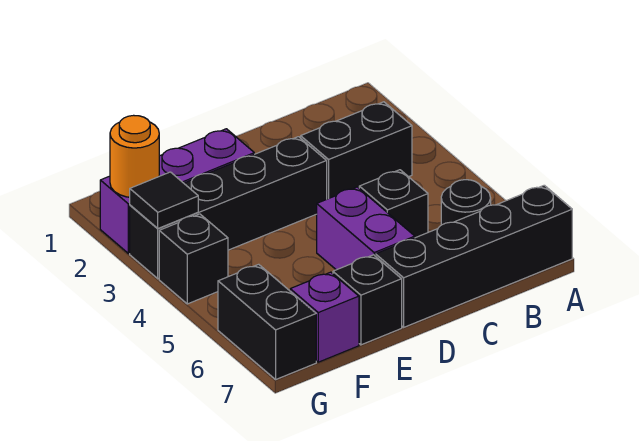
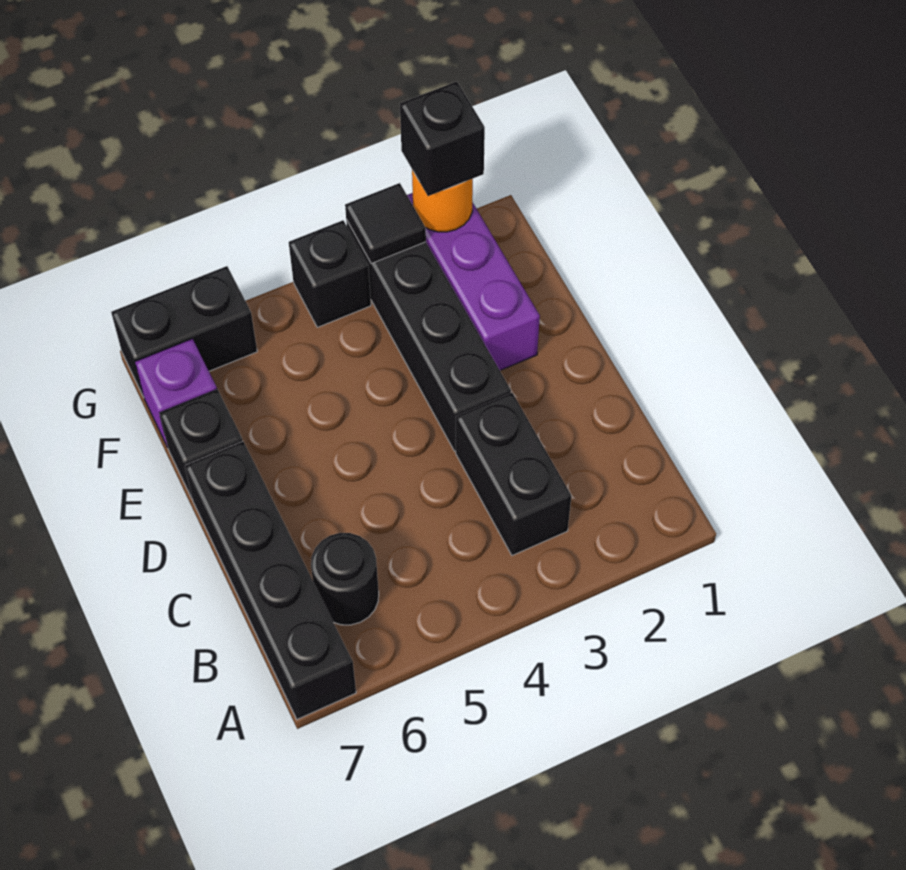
black 1x1 brick [359,170,428,238] -> black 1x1 brick moved to [400,81,485,196]
purple 1x2 brick [316,187,415,270] -> none

